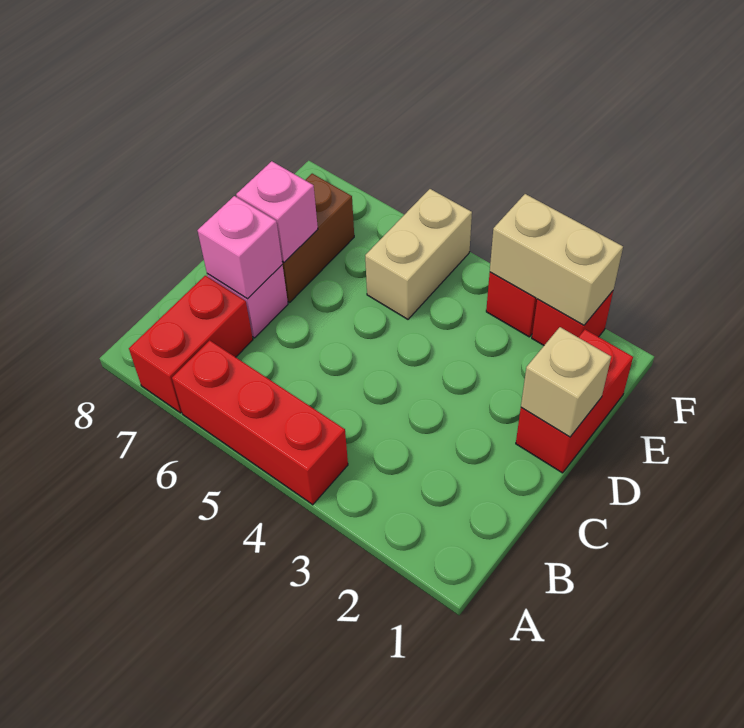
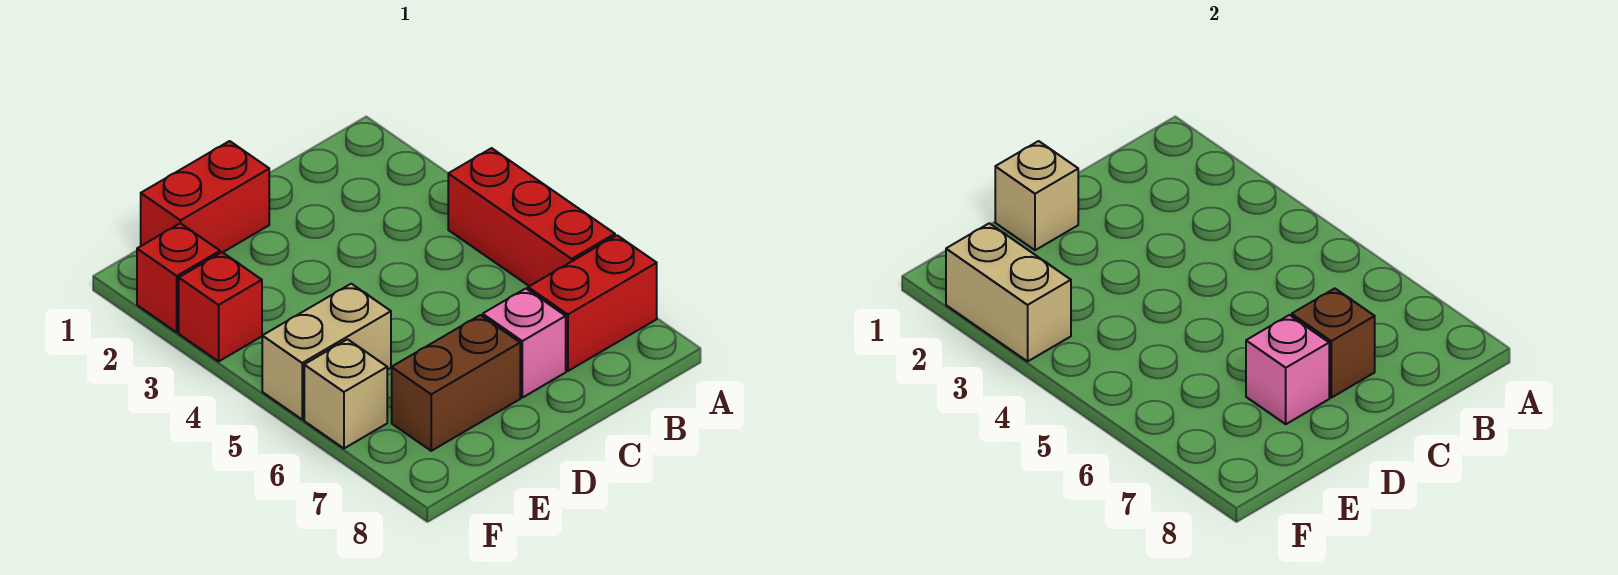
pink 1x1 brick [197,196,282,299] -> brown 1x1 brick [1292,289,1375,398]
none -> tan 1x1 brick [304,339,387,448]

